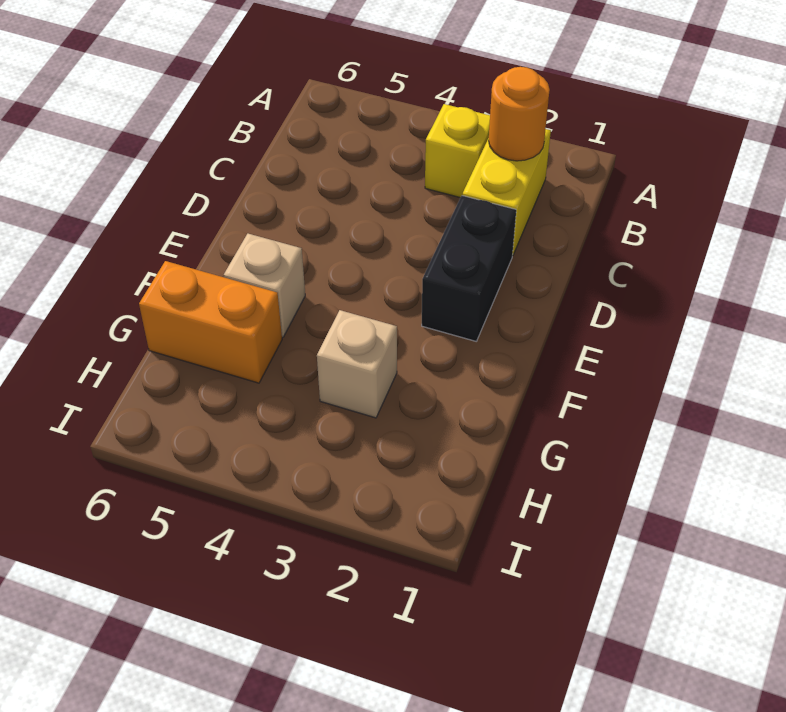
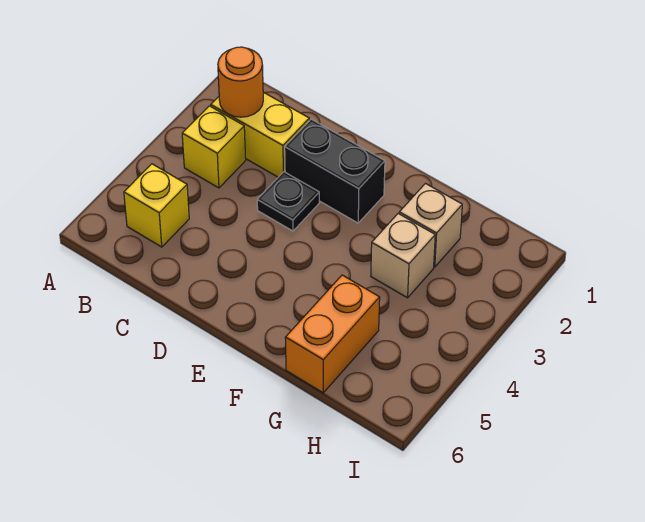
none -> yellow 1x1 brick [124,164,189,247]
none -> black 1x1 plate [257,172,319,231]
tan 1x1 brick [224,233,305,337] -> tan 1x1 brick moved to [399,184,462,267]

